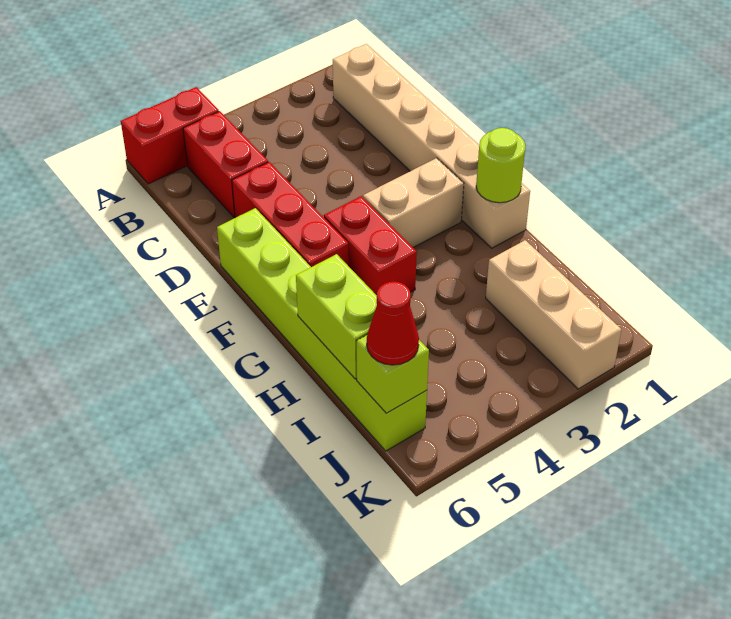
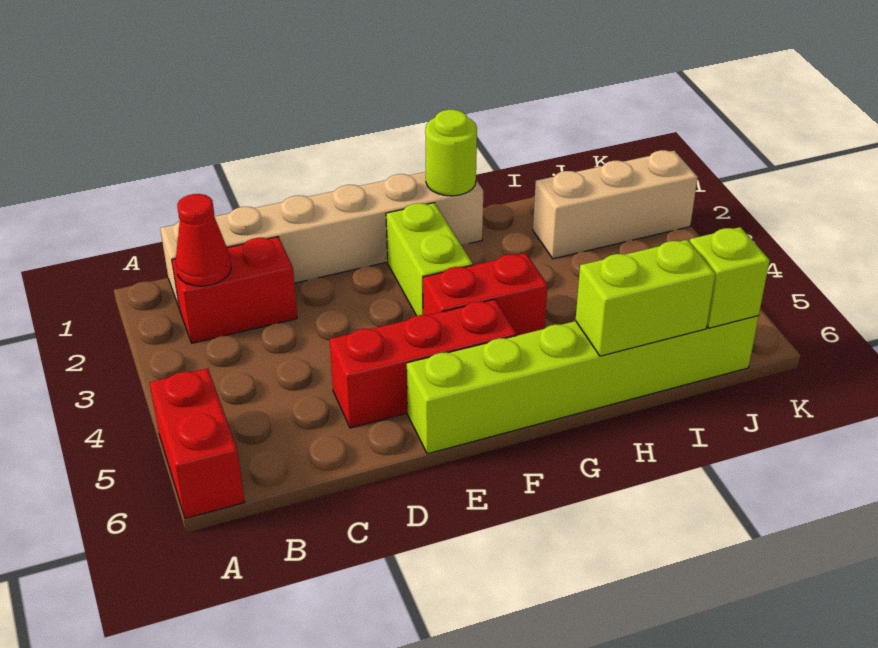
red 1x2 brick [183,111,268,217] -> red 1x2 brick moved to [172,237,297,343]
tan 1x2 brick [363,158,464,247] -> lime 1x2 brick [386,203,473,316]
red 1x1 cone [367,282,419,365] -> red 1x1 cone moved to [176,194,231,286]

